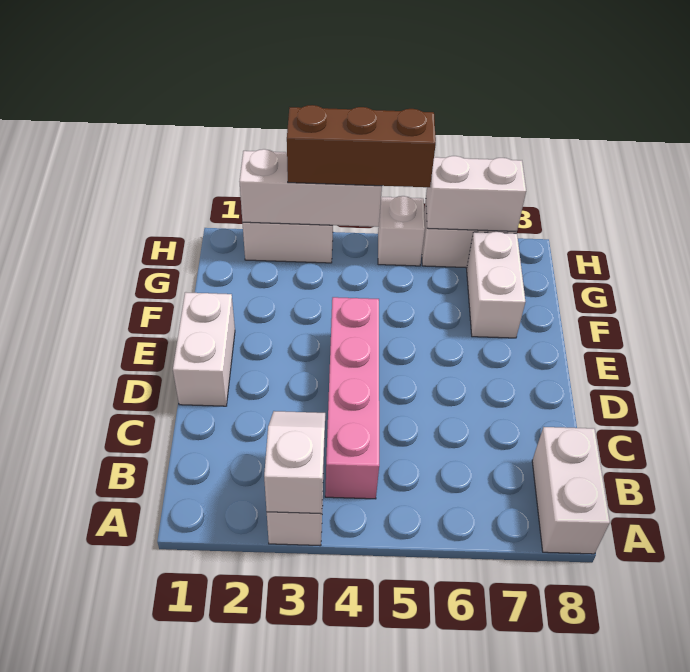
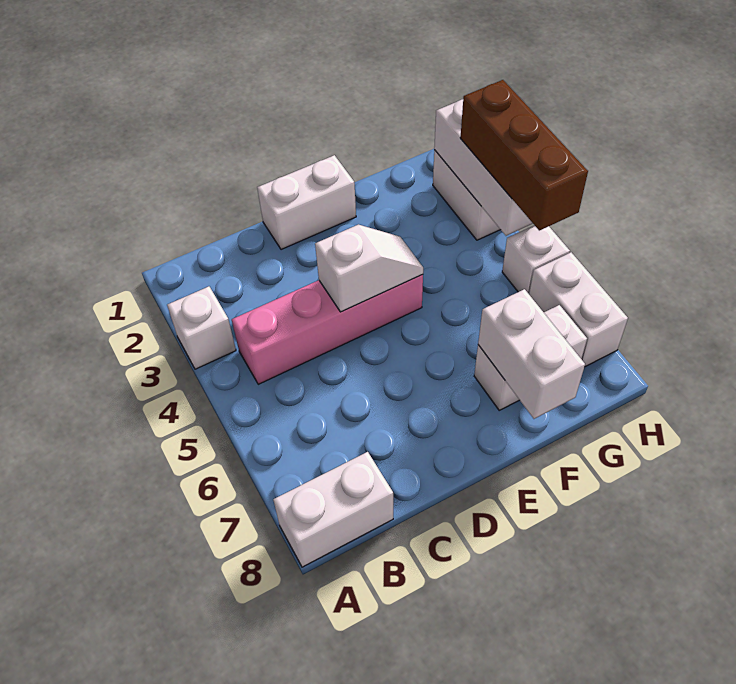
white 1x2 slope [264,411,325,514] -> white 1x2 slope moved to [315,225,423,312]
white 1x2 brick [426,156,526,231] -> white 1x2 brick moved to [478,289,585,419]

